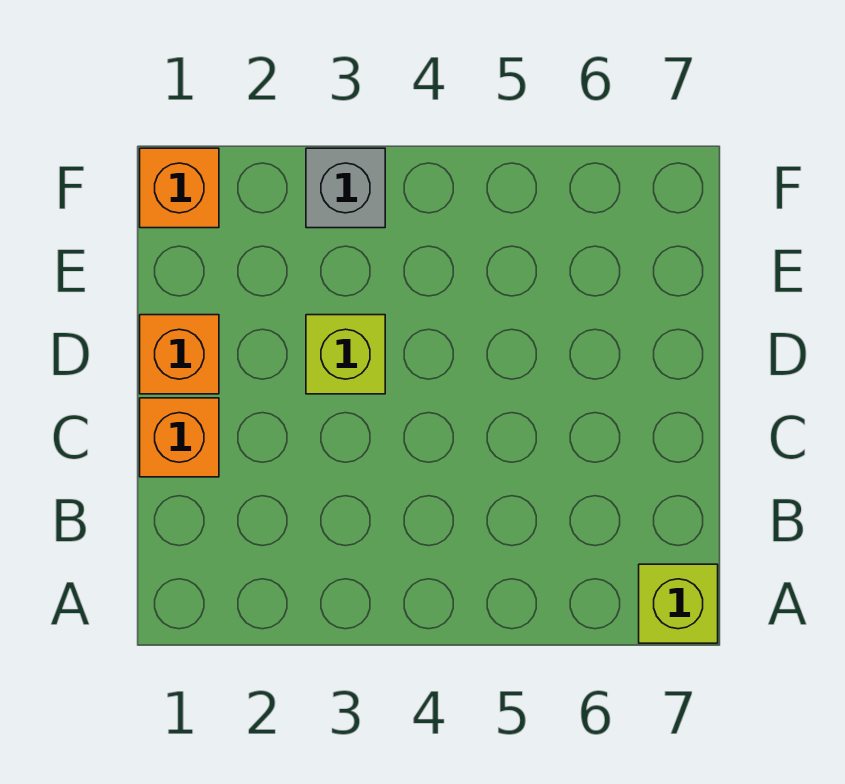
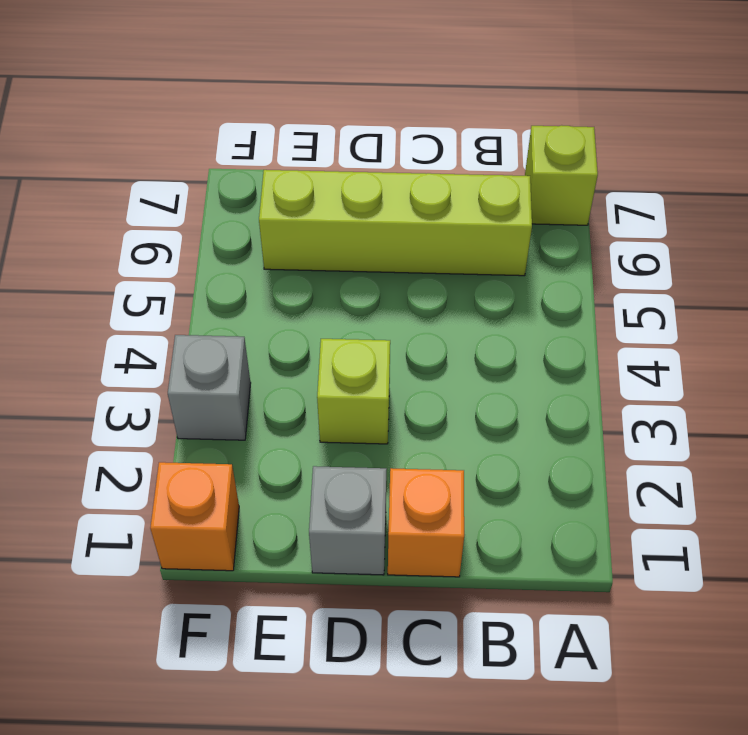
none -> lime 1x4 brick [259,170,532,276]
orange 1x1 brick [140,315,219,394] -> grey 1x1 brick [309,466,387,575]

